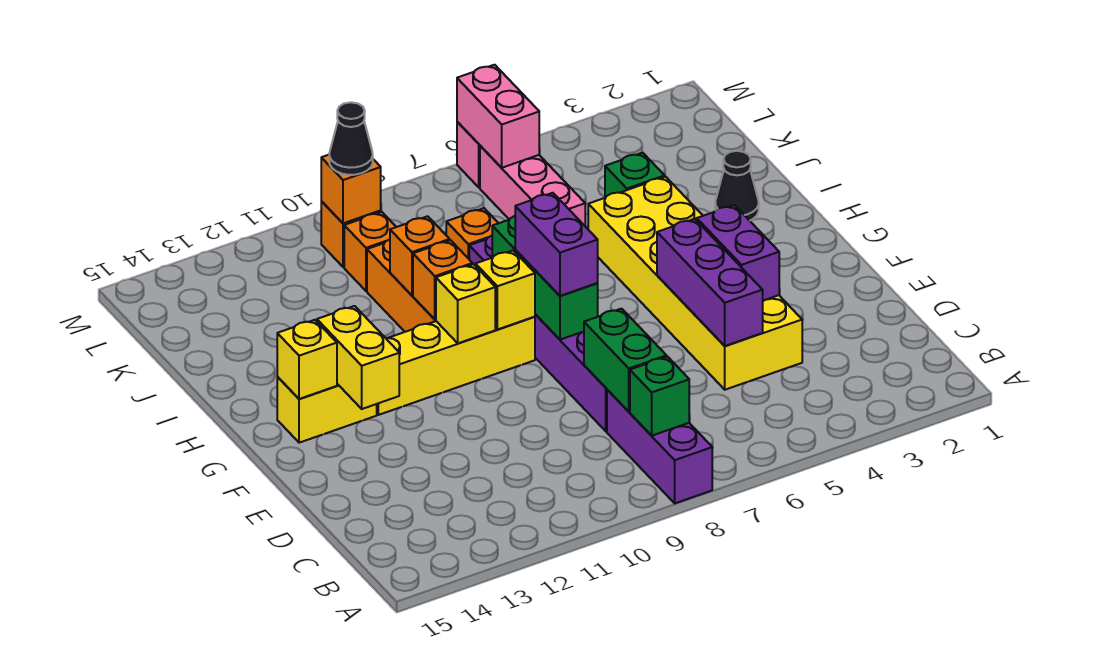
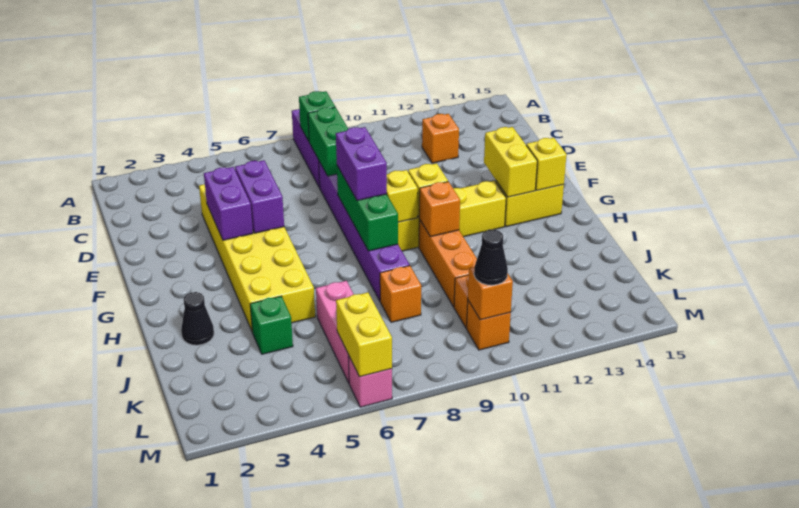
purple 1x3 brick [657,219,763,346] -> purple 1x2 brick [235,160,284,233]
orange 1x1 brick [390,216,450,295] -> orange 1x1 brick moved to [422,114,459,163]
pink 1x2 brick [457,65,539,168] -> yellow 1x2 brick [336,292,392,377]

